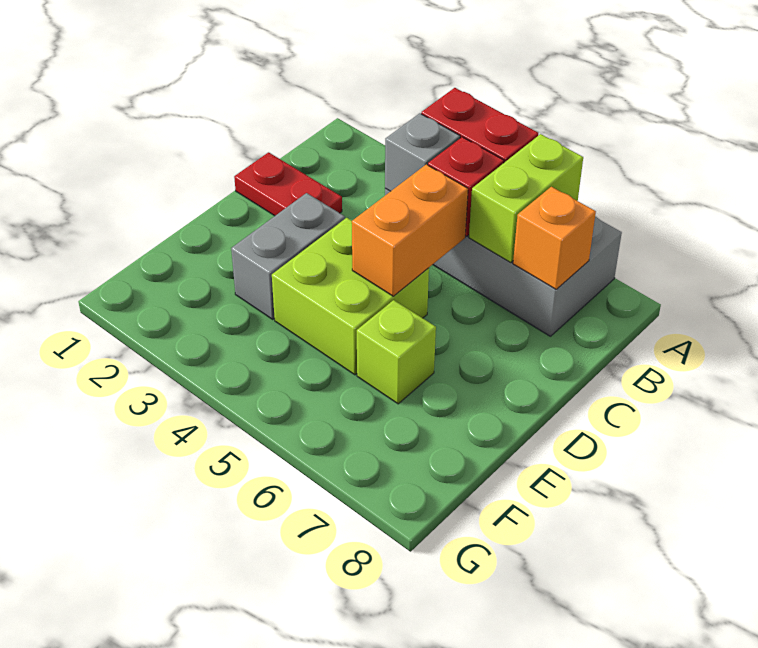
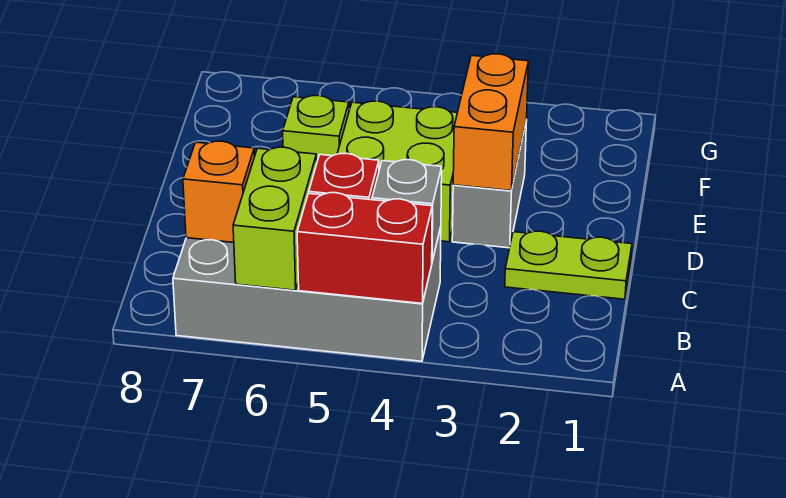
red 1x2 plate [234,152,342,216] -> lime 1x2 plate [505,231,632,299]
orange 1x2 brick [352,164,468,296] -> orange 1x2 brick moved to [453,54,529,191]

